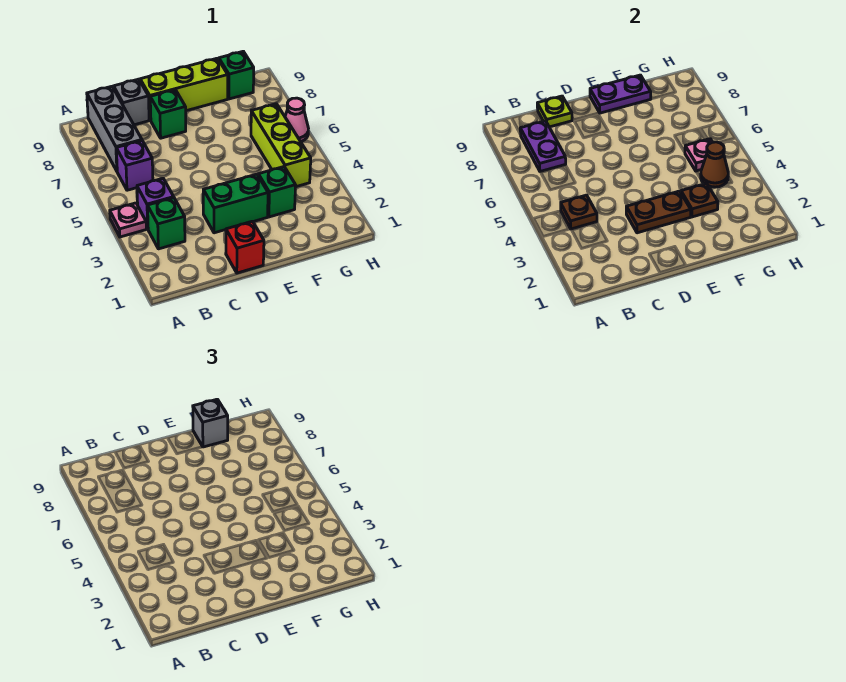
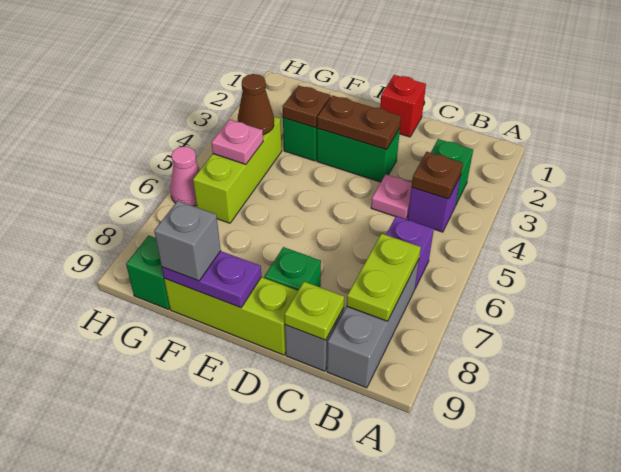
pink 1x1 plate [110,203,146,237] -> pink 1x1 plate moved to [371,175,412,219]
purple 1x2 plate [520,121,566,171] -> lime 1x2 plate [347,234,421,321]

